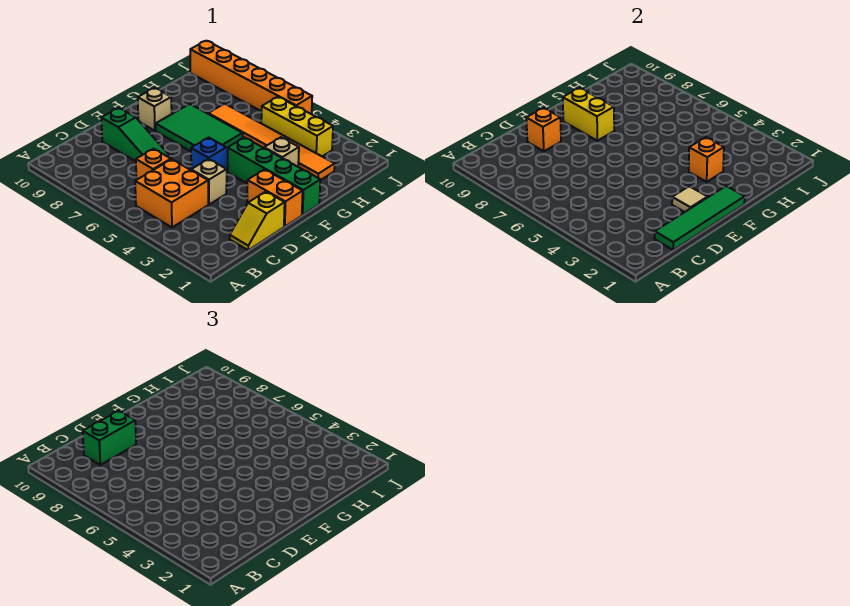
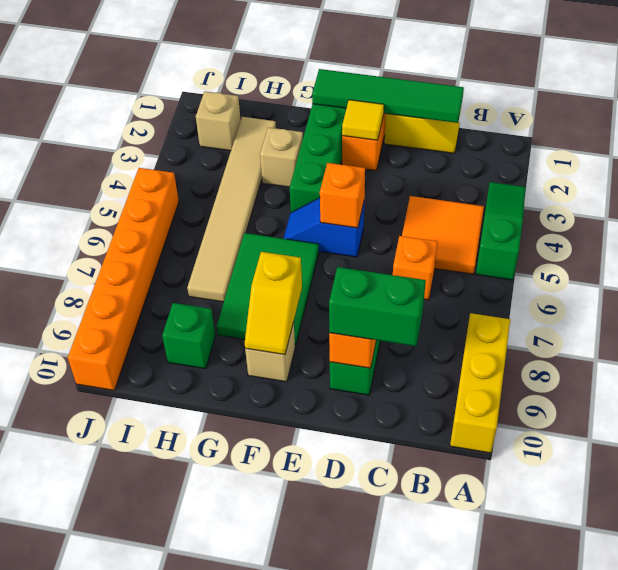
none -> green 1x3 slope [476,182,525,280]
orange 2x2 brick [135,159,208,227] -> orange 2x2 tile [402,196,484,274]
tan 1x1 brick [191,159,227,205] -> tan 1x1 brick moved to [196,92,241,151]
tan 1x1 tile [672,186,708,212] -> yellow 1x1 tile [342,100,384,140]
yellow 1x2 brick [563,88,614,141] -> yellow 1x2 slope [245,252,302,355]
orange 1x1 brick [689,137,724,182] -> orange 1x1 brick moved to [320,163,365,228]
orange 1x6 tile [208,104,335,180] -> tan 1x6 tile [187,117,276,302]
none -> green 1x1 brick [162,303,215,369]
yellow 1x3 brick [261,97,333,157] -> yellow 1x3 brick moved to [450,313,510,453]

